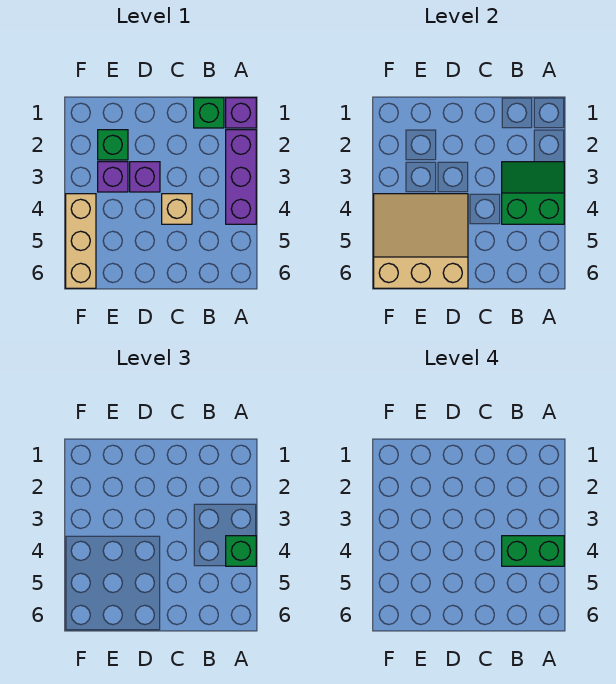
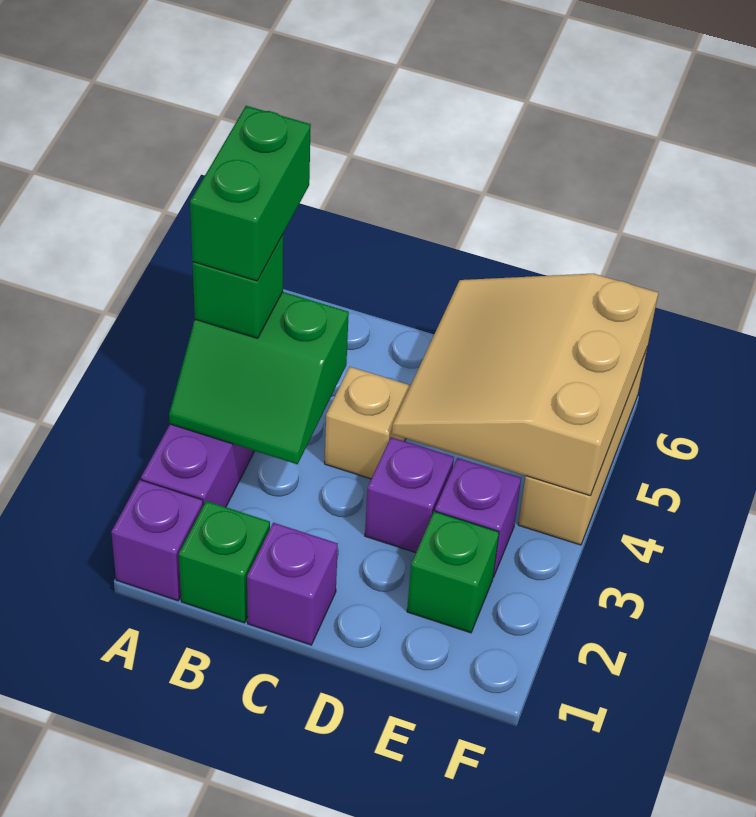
green 1x2 brick [502,536,564,566] -> green 1x2 brick turned to [190,106,311,281]
none -> purple 1x1 brick [247,523,338,645]
tan 3x3 slope [374,194,468,288] -> tan 3x3 slope turned to [392,274,658,496]

